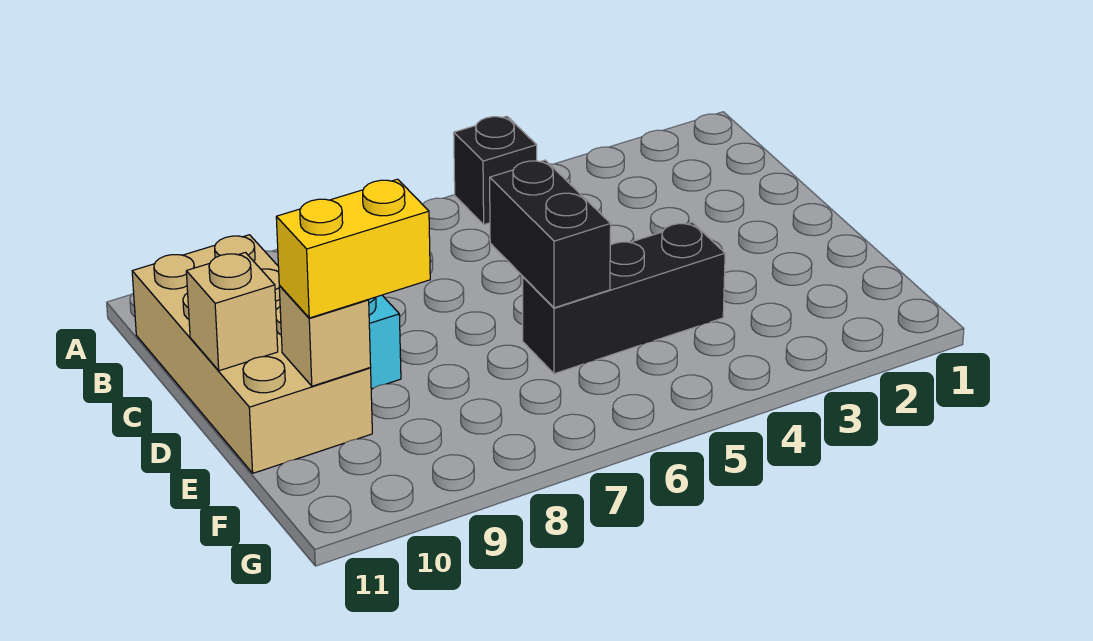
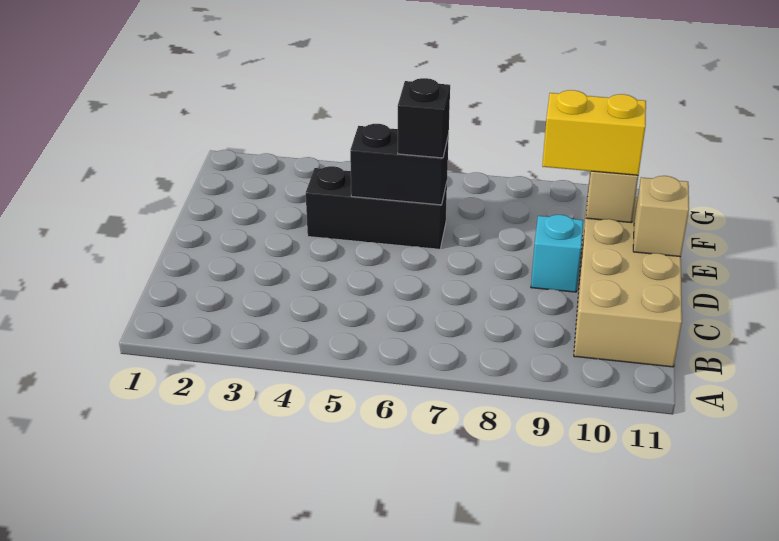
black 1x1 brick [454,116,537,225] -> black 1x1 brick moved to [398,78,450,158]
black 1x2 brick [490,160,611,308] -> black 1x2 brick turned to [350,124,449,205]

